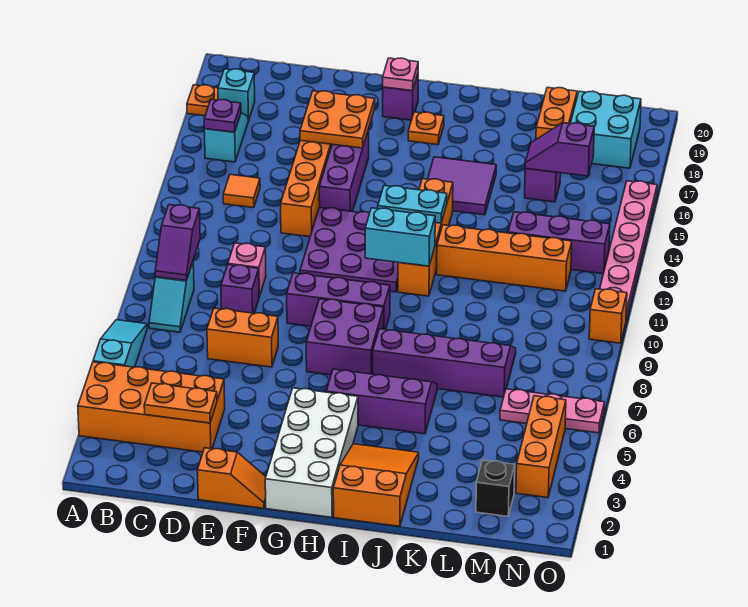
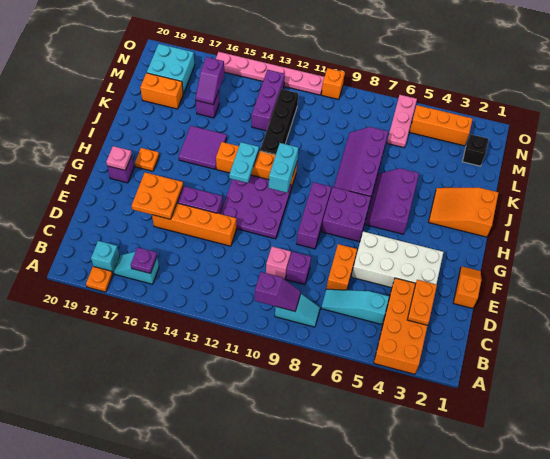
cyan 1x3 slope [93,320,147,367] -> cyan 1x3 slope moved to [321,289,389,324]
orange 1x1 tile [223,174,260,208] -> none
white 2x4 brick [265,388,358,517] -> white 2x4 brick moved to [351,232,443,288]
orange 1x4 brick [437,225,572,291] -> black 1x4 brick [260,89,298,155]

